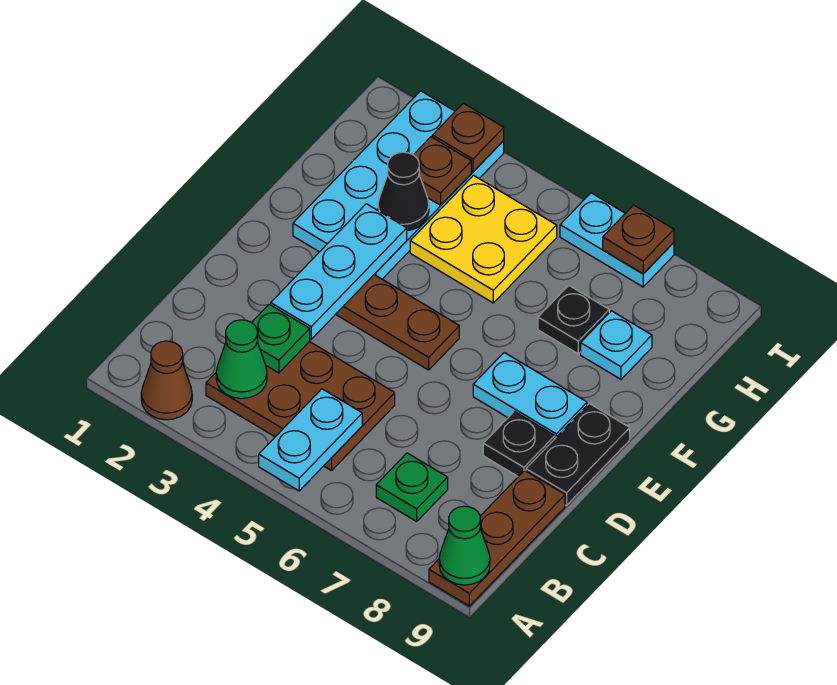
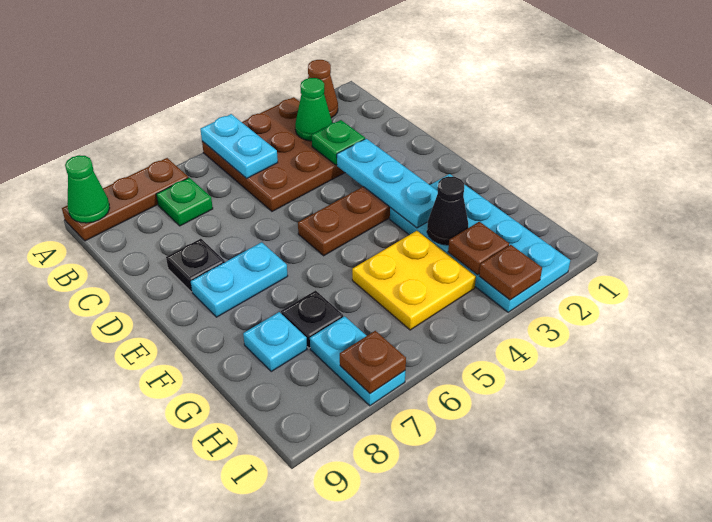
brown 1x3 plate [429,471,565,606] -> brown 1x3 plate turned to [62,158,188,241]
brown 2x3 plate [206,342,395,471] -> brown 3x3 plate [202,97,345,211]
black 1x2 plate [526,403,630,506] -> none
cyan 1x2 plate [560,193,674,287] -> cyan 1x2 plate turned to [310,316,405,406]

